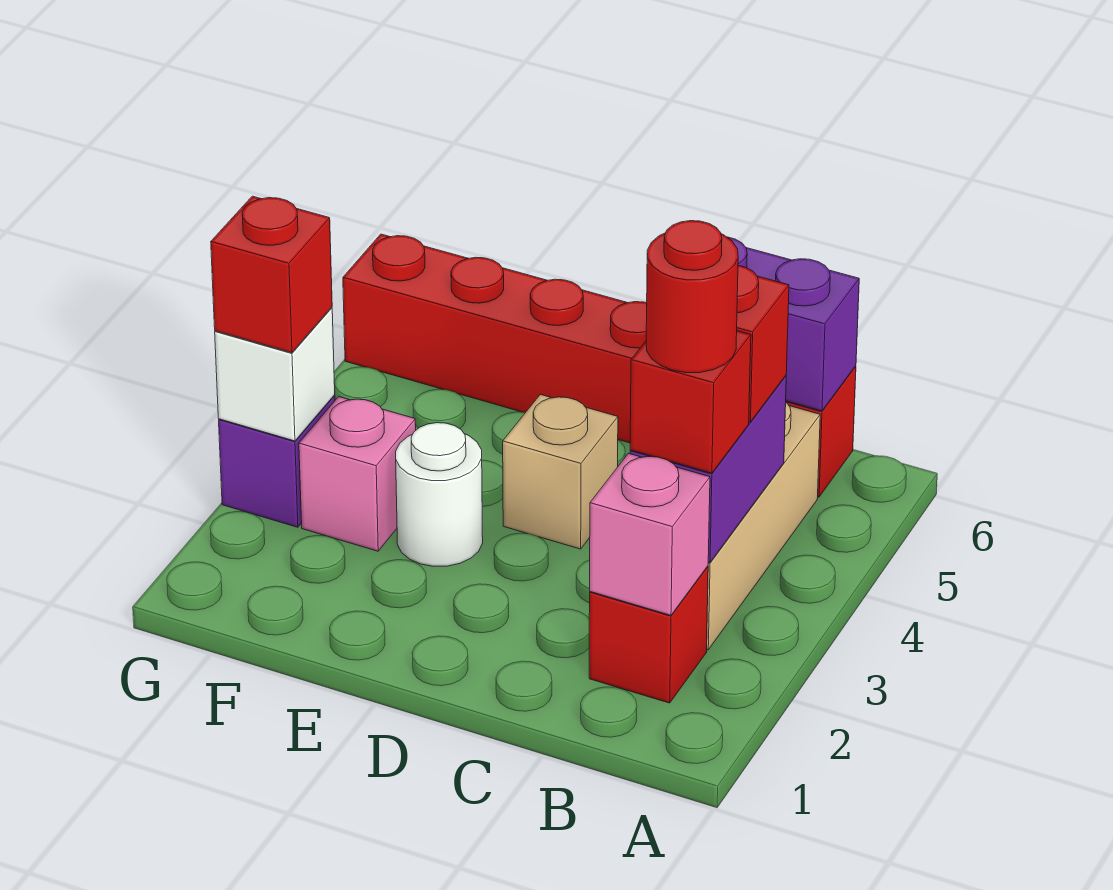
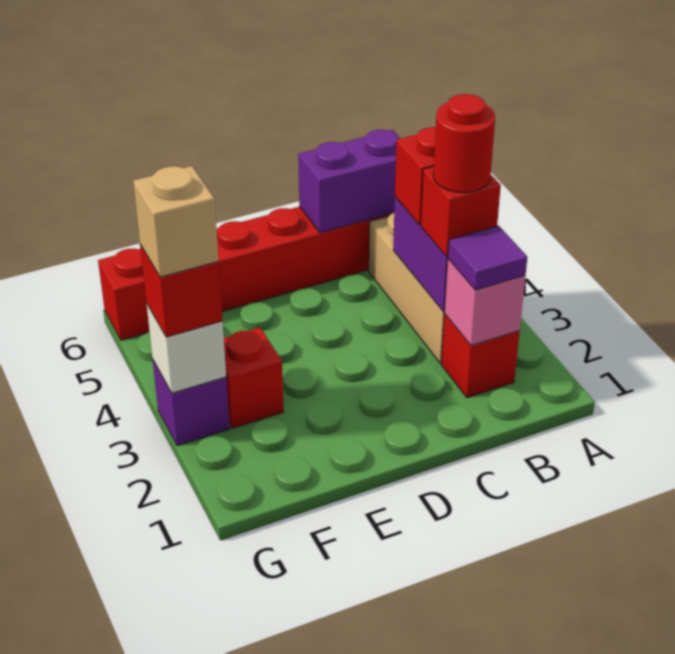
none -> purple 1x1 tile [448,226,527,290]
tan 1x1 brick [503,394,618,549] -> tan 1x1 brick moved to [133,166,219,277]
white 1x1 round brick [396,423,483,566] -> none
pink 1x1 brick [299,397,416,551] -> red 1x1 brick [224,328,284,428]

